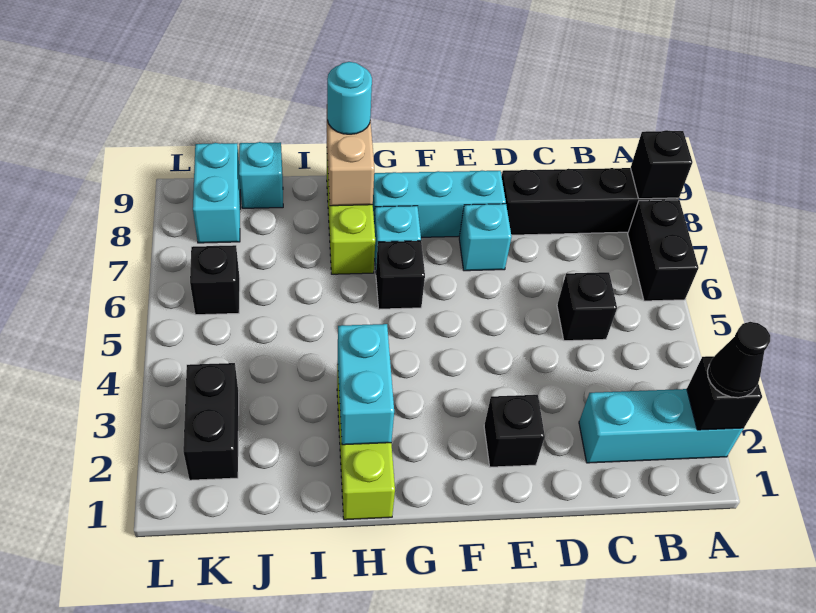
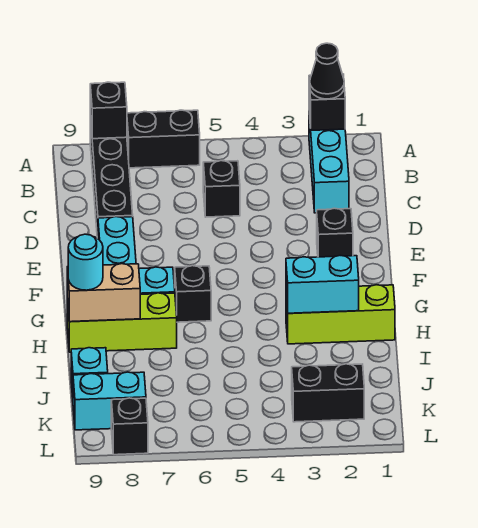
cyan 1x1 brick [459,204,512,271] -> none
black 1x1 brick [190,245,240,315] -> black 1x1 brick moved to [111,398,148,455]

